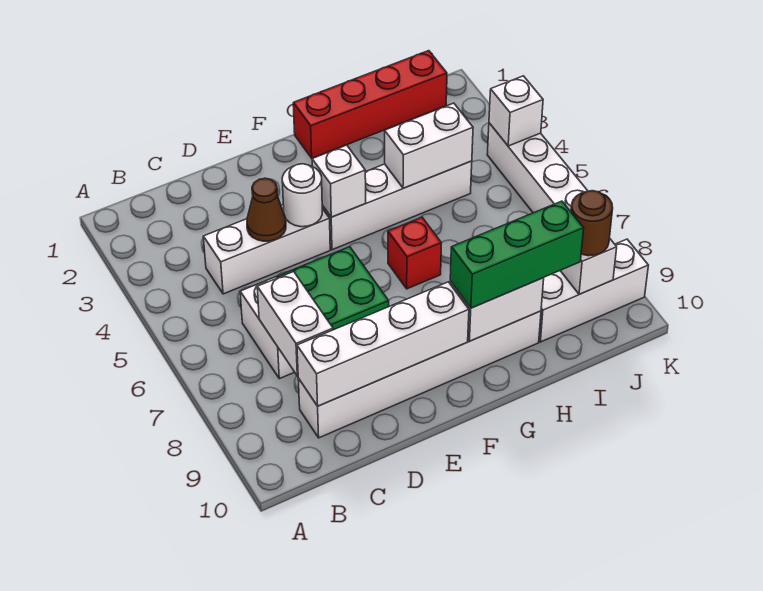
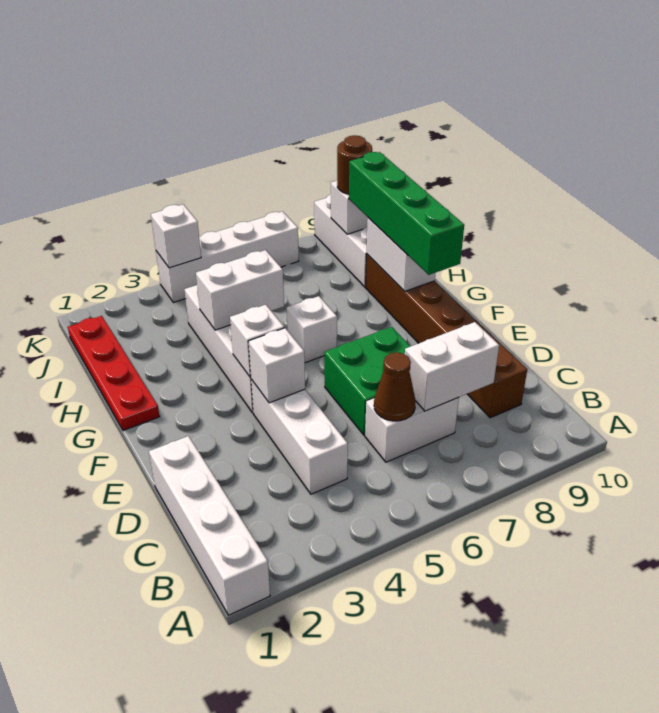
white 1x6 brick [298,311,541,438] -> brown 1x6 brick [365,254,527,418]
white 1x4 brick [297,282,469,406] -> white 1x4 brick moved to [149,436,270,615]
brown 1x1 cone [247,178,286,241] -> brown 1x1 cone moved to [374,352,416,421]
white 1x1 round brick [282,164,322,227] -> white 1x1 brick [248,328,305,403]
red 1x4 brick [293,51,447,158] -> red 1x4 plate [68,316,160,430]
red 1x1 brick [388,217,441,289] -> white 1x1 brick [287,296,337,363]
green 1x3 brick [450,201,584,308] -> green 1x4 brick [349,152,464,275]
white 1x2 brick [385,103,473,188] -> white 1x2 brick turned to [196,250,284,330]

